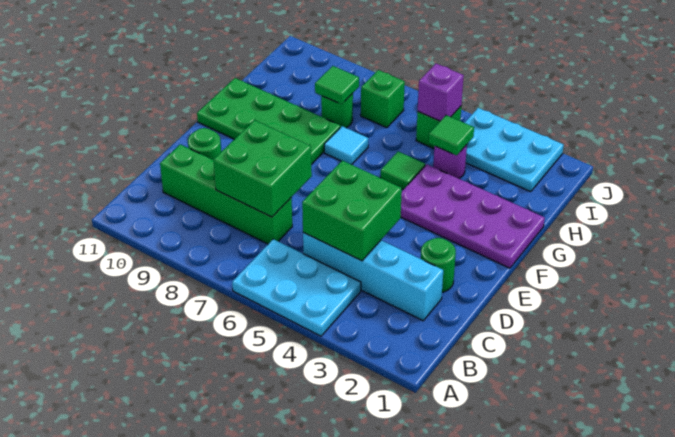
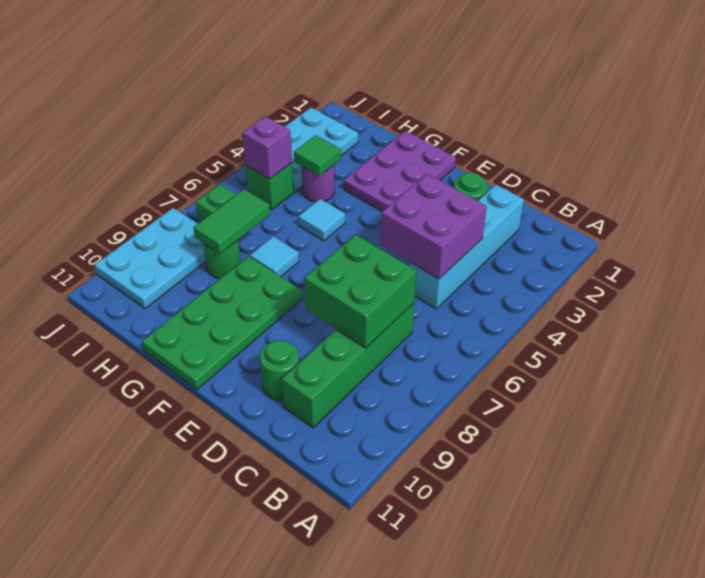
cyan 2x3 plate [232,239,361,336] -> cyan 2x3 plate moved to [94,208,206,308]
green 2x2 brick [302,161,402,261] -> purple 2x2 brick [381,174,487,279]
purple 2x4 plate [401,164,545,268] -> purple 2x3 plate [343,131,456,212]
green 1x1 tile [380,152,425,190] -> cyan 1x1 tile [298,199,345,241]
green 1x1 tile [315,66,359,104] -> green 1x2 tile [193,189,270,254]

